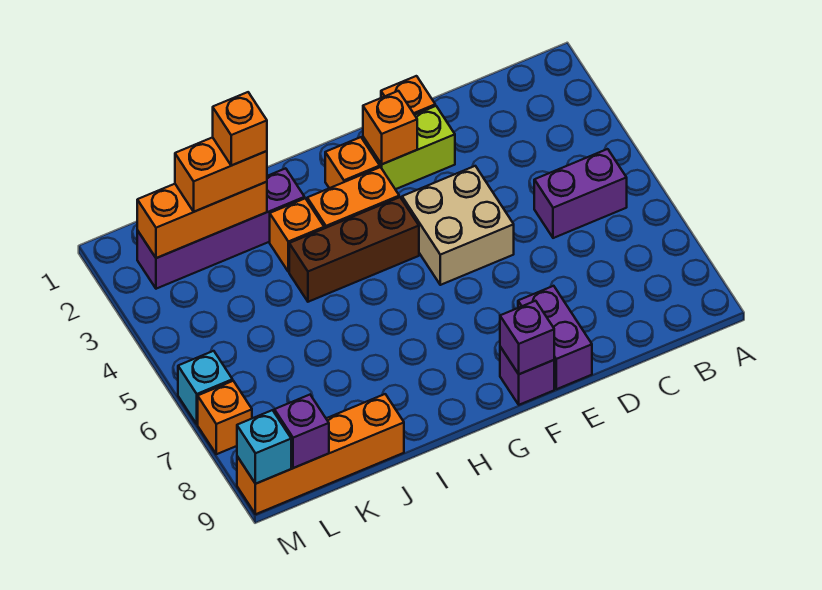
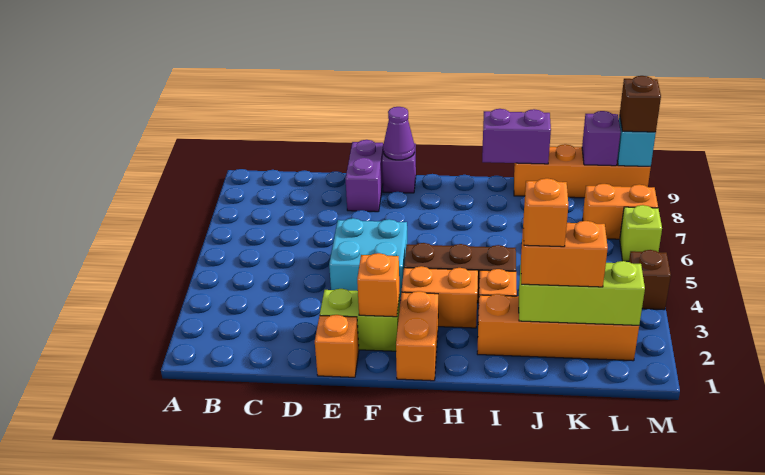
purple 1x2 brick [534,149,627,238] -> purple 1x2 brick moved to [482,109,551,164]
tan 2x2 brick [402,166,514,285] -> cyan 2x2 brick [329,218,407,300]
purple 1x1 brick [500,301,554,374] -> purple 1x1 cone [383,107,415,160]
orange 1x1 brick [325,137,380,188] -> orange 1x2 brick [396,291,438,381]
purple 1x4 brick [137,168,305,289] -> orange 1x4 brick [477,294,639,361]
orange 1x3 brick [137,182,267,258] -> lime 1x3 brick [519,261,645,325]
none -> brown 1x1 brick [629,250,671,310]
cyan 1x1 brick [178,351,233,424] -> lime 1x1 brick [620,205,662,261]
orange 1x1 brick [198,381,252,454] -> orange 1x2 brick [583,184,658,239]
none -> brown 1x1 brick [620,76,661,132]

